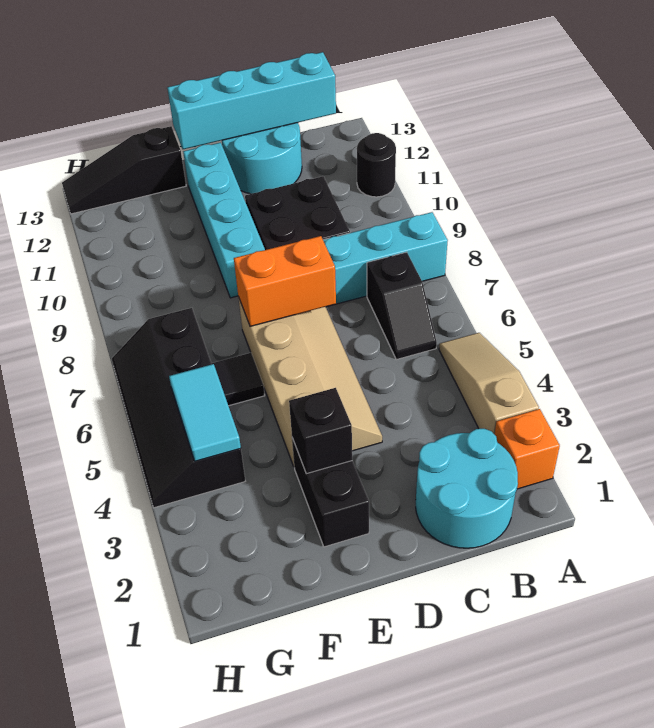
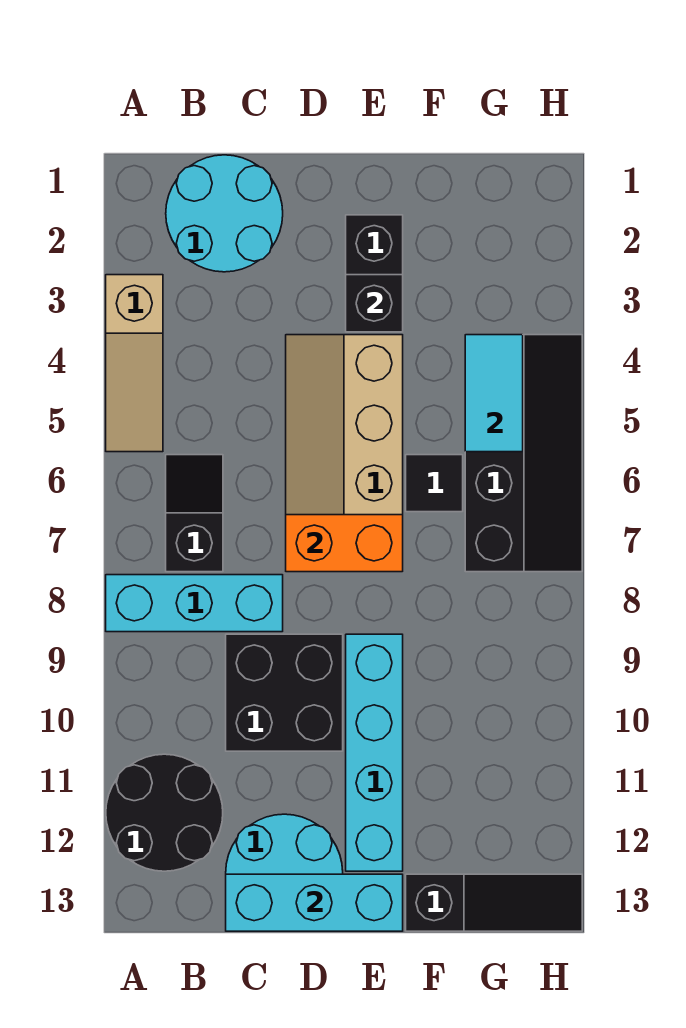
orange 1x1 brick [495,409,560,489] -> none
black 1x1 round brick [357,133,396,197] -> black 2x2 round brick [106,754,223,871]
cyan 1x4 brick [167,52,336,149] -> cyan 1x3 brick [226,874,403,931]

